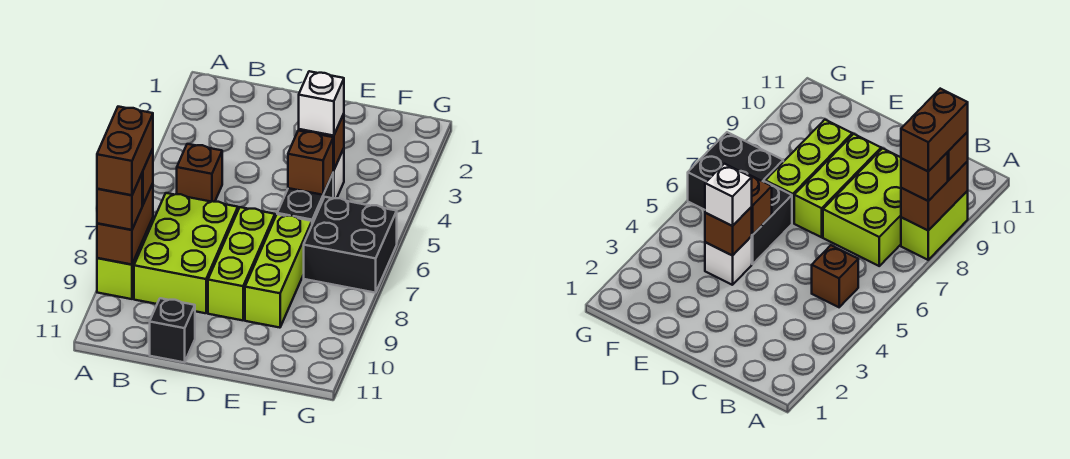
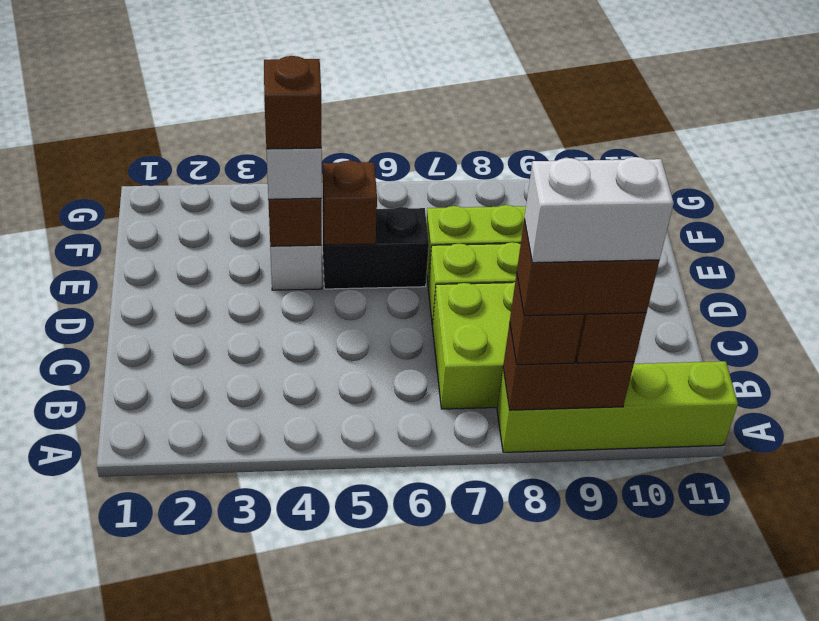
lime 1x2 brick [97,218,153,299] -> lime 1x4 brick [497,361,738,452]
none -> white 1x2 brick [524,157,674,263]
brown 1x1 brick [177,144,222,202] -> brown 1x1 brick moved to [264,56,322,149]
black 1x1 brick [150,298,195,362] -> none
black 2x2 brick [304,197,397,293] -> none

